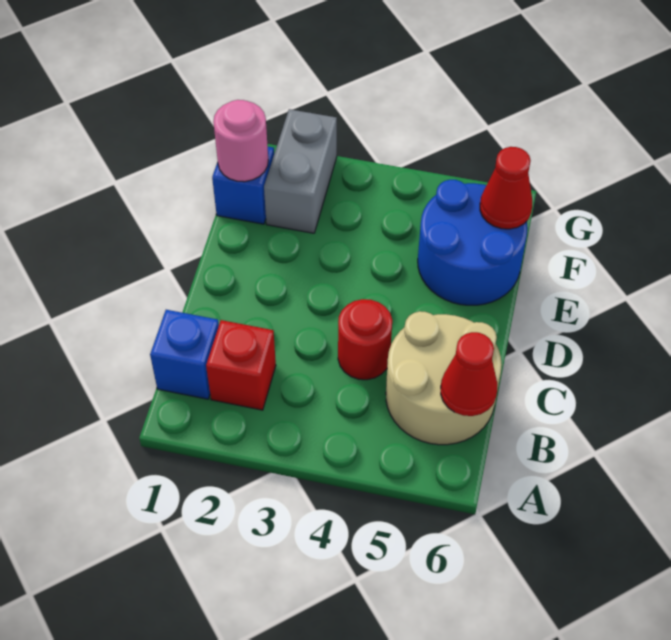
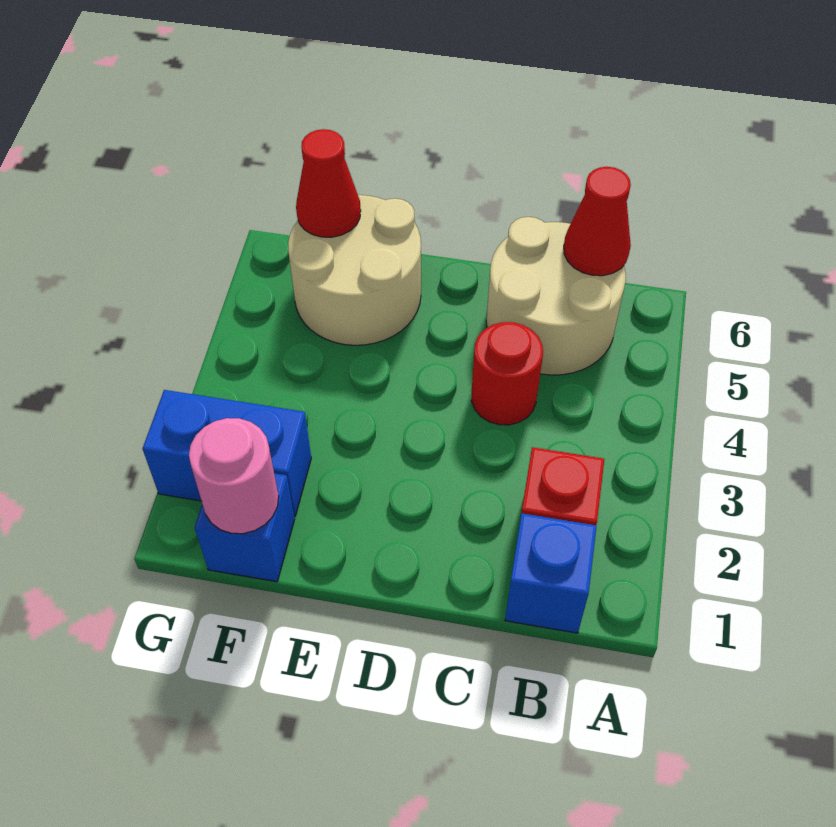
blue 2x2 round brick [418,180,528,305] -> tan 2x2 round brick [288,195,421,345]
grey 1x2 brick [264,109,337,233] -> blue 1x2 brick [143,390,311,516]

